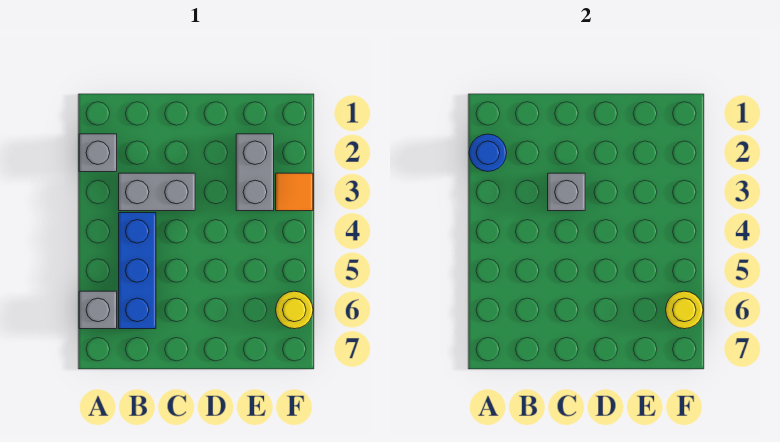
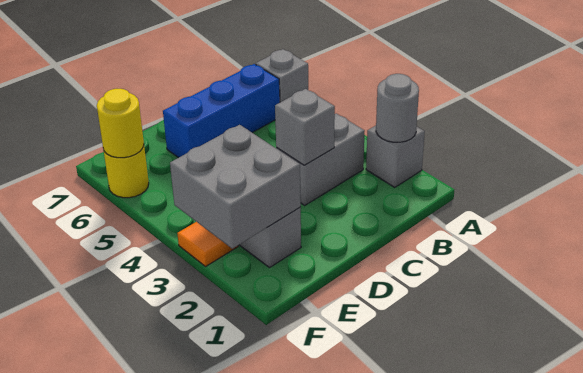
blue 1x1 round brick [469,134,507,171] -> grey 1x1 round brick [376,74,419,142]
blue 1x3 brick [119,213,156,329] -> blue 1x3 brick turned to [163,64,280,158]
none -> grey 2x2 brick [170,125,301,249]

